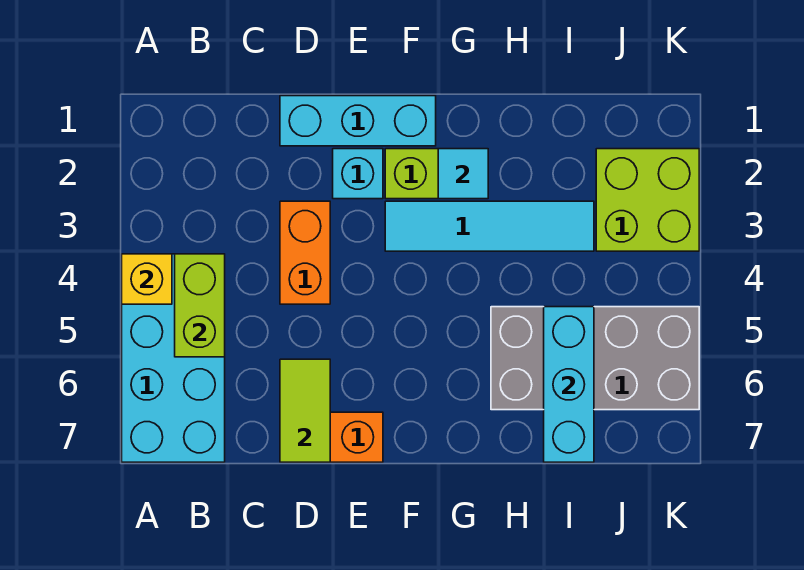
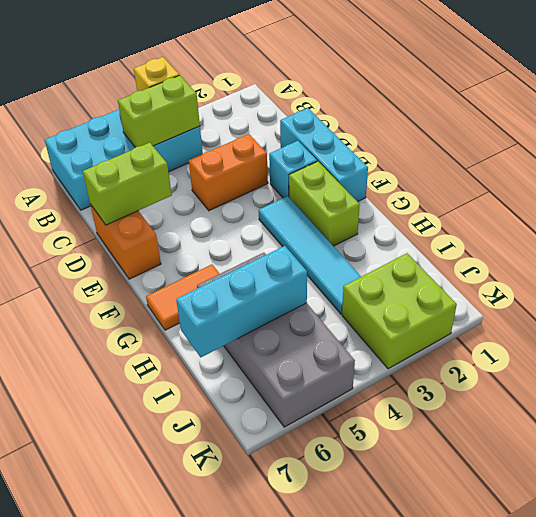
lime 1x2 tile [280,359,330,462] -> lime 1x2 brick [83,143,172,225]
cyan 1x1 tile [438,149,488,199] -> none
none -> orange 1x2 tile [146,264,219,330]

